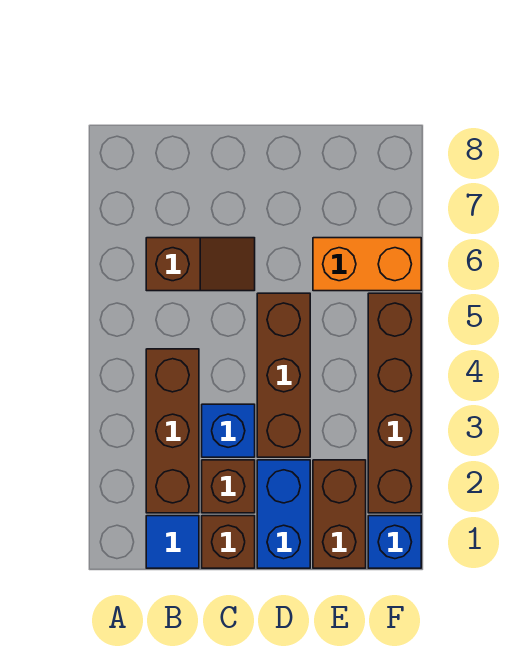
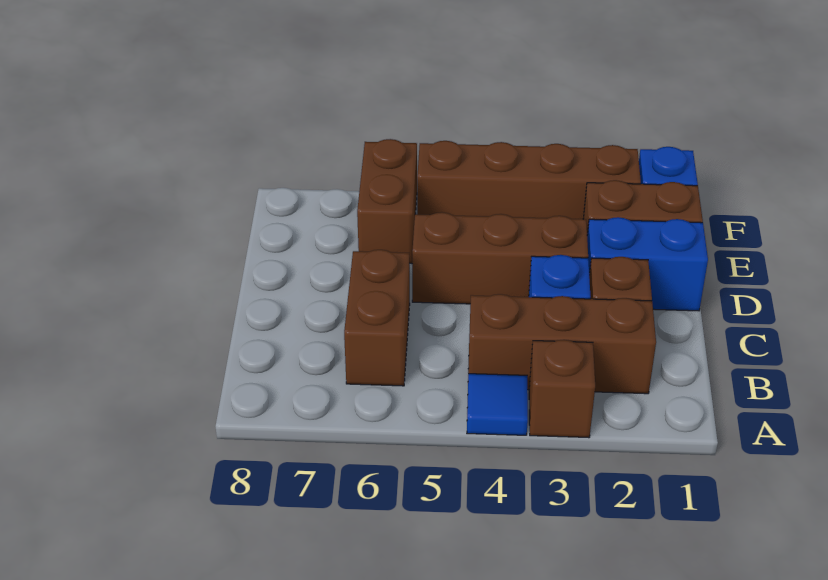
blue 1x1 tile [146,516,199,568] -> blue 1x1 tile moved to [467,374,528,435]
brown 1x2 slope [146,238,255,291] -> brown 1x2 brick [344,250,410,386]
brown 1x1 brick [202,516,255,568] -> brown 1x1 brick moved to [529,340,595,438]
orange 1x2 brick [313,238,421,291] -> brown 1x2 brick [357,139,417,264]

